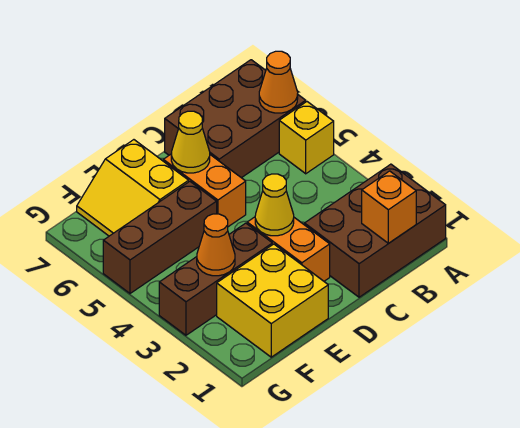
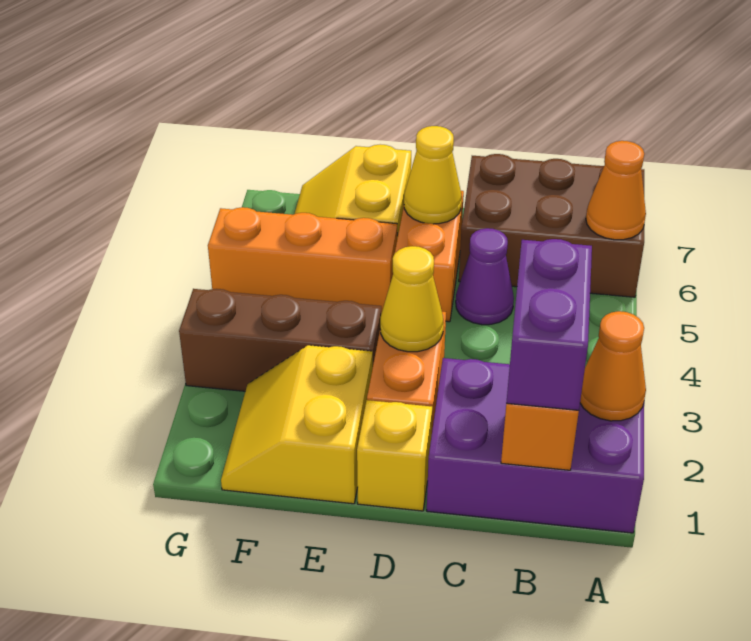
brown 2x3 brick [305,164,446,297] -> purple 2x3 brick [427,358,644,533]
yellow 1x1 brick [279,102,334,174] -> yellow 1x1 brick moved to [357,400,432,511]
none -> purple 1x2 brick [506,239,592,410]
none -> purple 1x1 cone [456,228,514,325]
yellow 2x2 brick [217,244,328,357] -> yellow 2x2 slope [221,345,373,504]
brown 1x3 brick [103,181,217,293] -> orange 1x3 brick [208,207,397,313]
orange 1x1 cone [197,214,235,276] -> orange 1x1 cone moved to [580,311,646,421]

